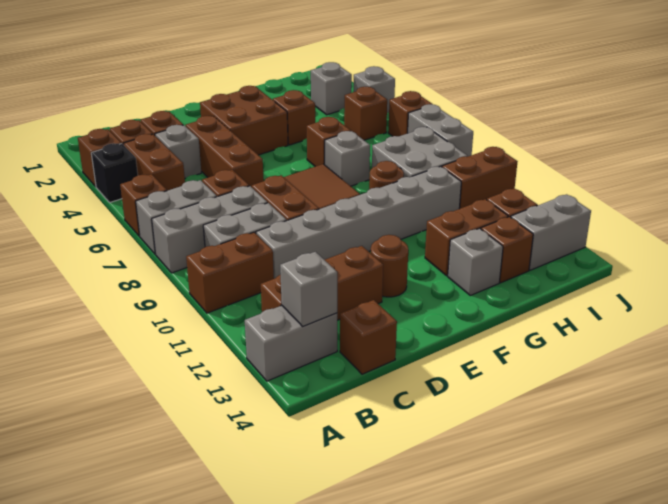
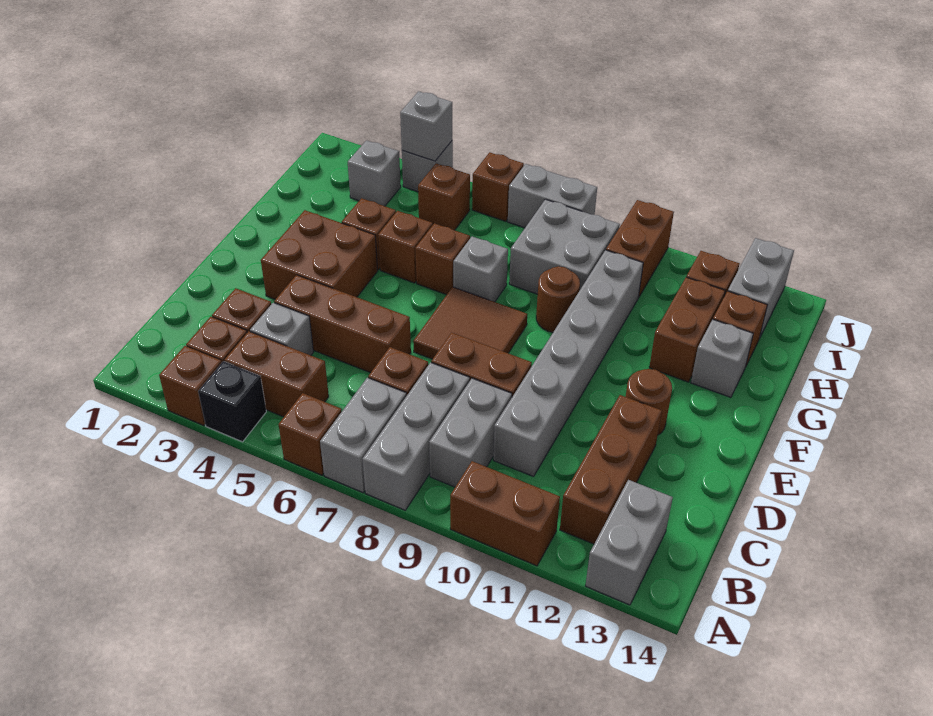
brown 1x2 brick [186,232,274,313] -> brown 1x2 brick turned to [450,461,560,566]
grey 1x1 brick [280,252,337,326] -> grey 1x1 brick moved to [400,91,452,161]
brown 1x1 brick [340,300,397,374] -> brown 1x1 brick moved to [378,211,433,283]

